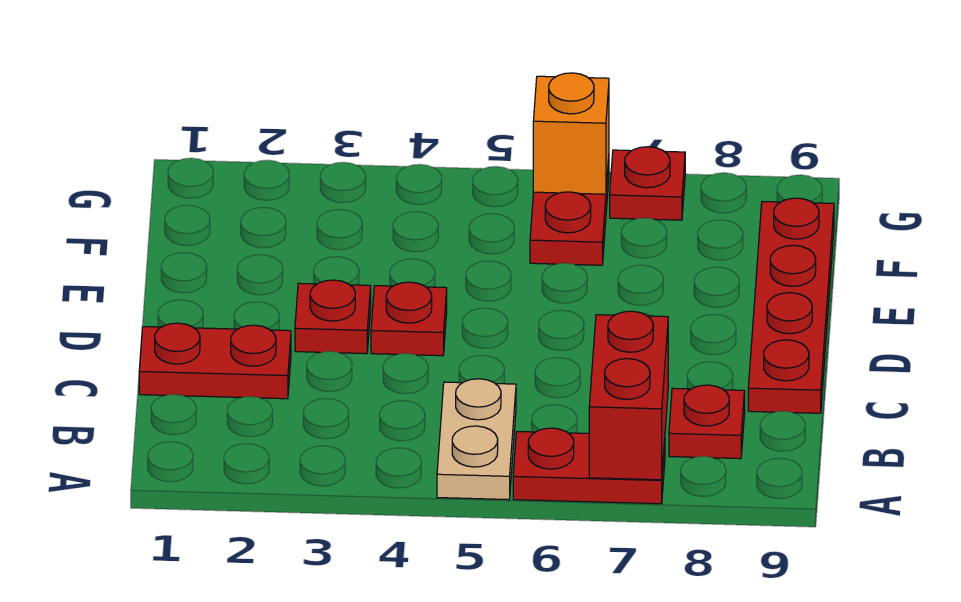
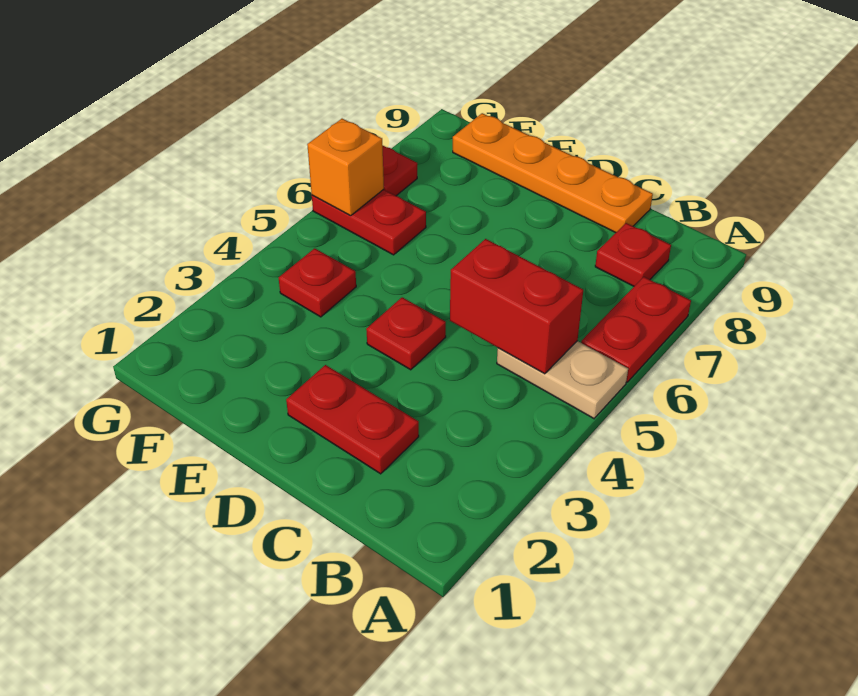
red 1x2 brick [589,311,668,480] -> red 1x2 brick moved to [450,239,583,374]
red 1x2 plate [139,323,291,399] -> red 1x2 plate turned to [286,365,419,474]
red 1x4 plate [748,198,834,413] -> orange 1x4 plate [453,113,653,233]
red 1x1 plate [295,280,371,354] -> red 1x1 plate moved to [279,248,356,317]

